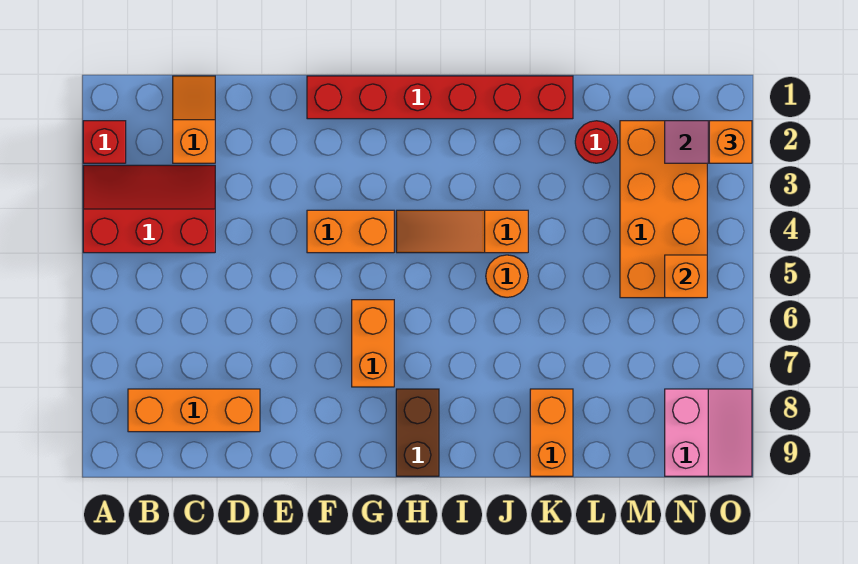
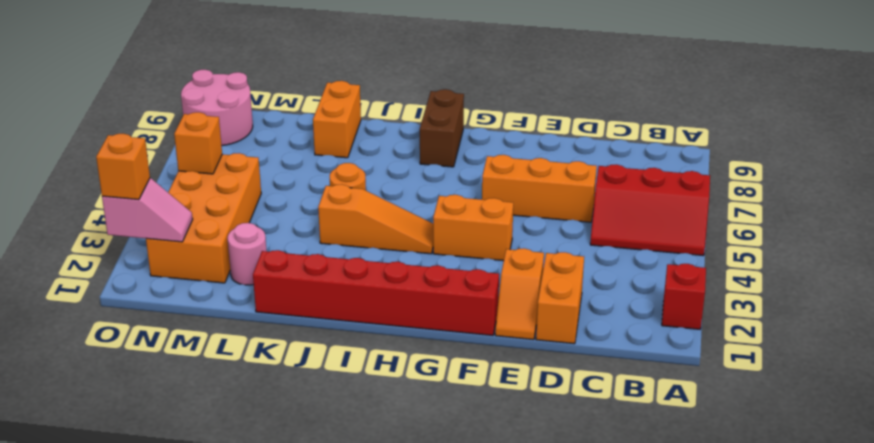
red 2x3 slope [83,165,215,253] -> red 2x3 slope moved to [590,164,710,256]
orange 1x3 brick [128,389,260,432] -> orange 1x3 brick moved to [482,155,597,222]
orange 1x2 slope [173,76,215,163] -> orange 1x2 slope moved to [495,248,544,340]
orange 1x2 brick [352,300,394,387] -> orange 1x2 brick moved to [536,252,584,344]
red 1x1 round brick [575,121,618,163] -> pink 1x1 round brick [228,223,267,285]
pink 2x2 slope [665,389,752,476] -> pink 2x2 round brick [181,70,253,146]

